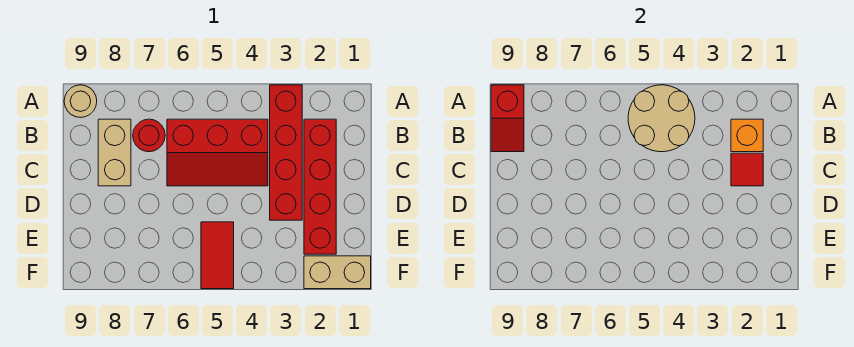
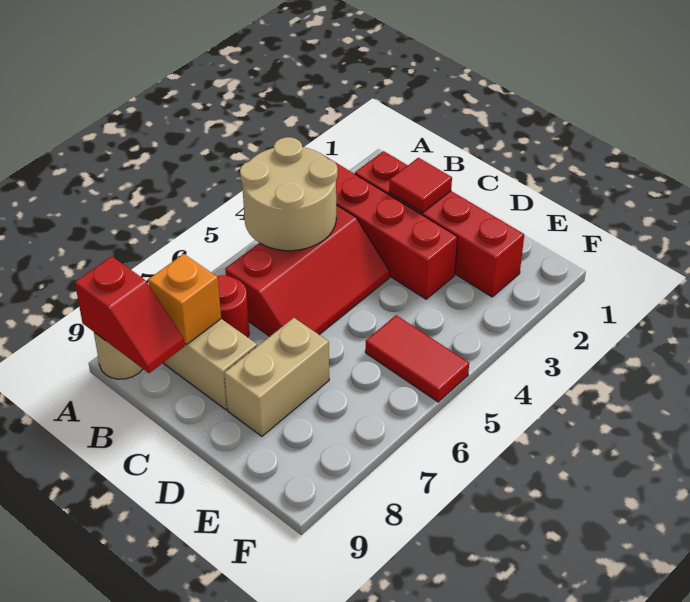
orange 1x1 brick [731,119,763,152] -> orange 1x1 brick moved to [148,254,221,345]
tan 1x2 brick [304,256,371,289] -> tan 1x2 brick moved to [224,318,329,436]

